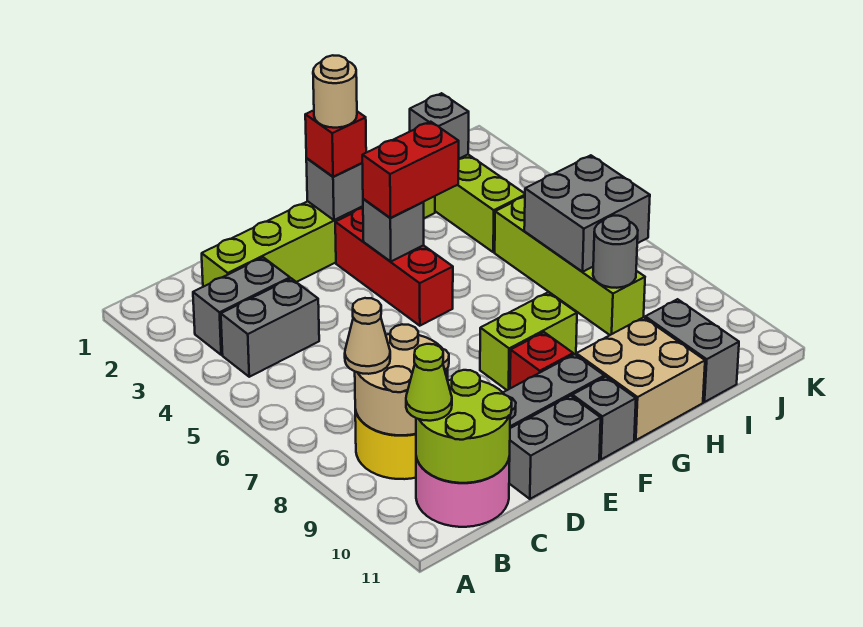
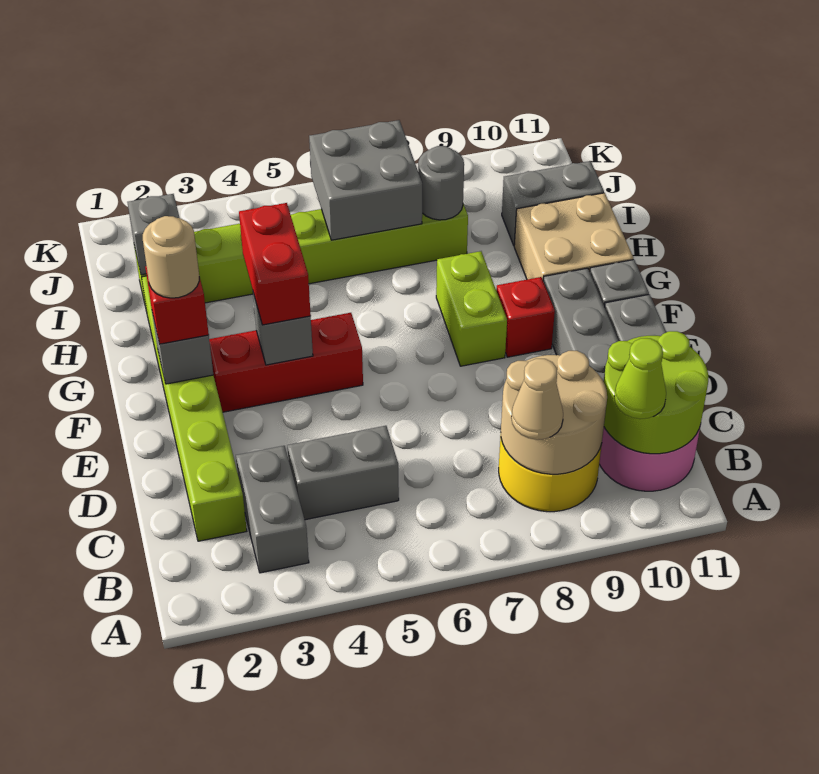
grey 1x2 brick [221,278,319,377] -> grey 1x2 brick turned to [287,426,399,520]

